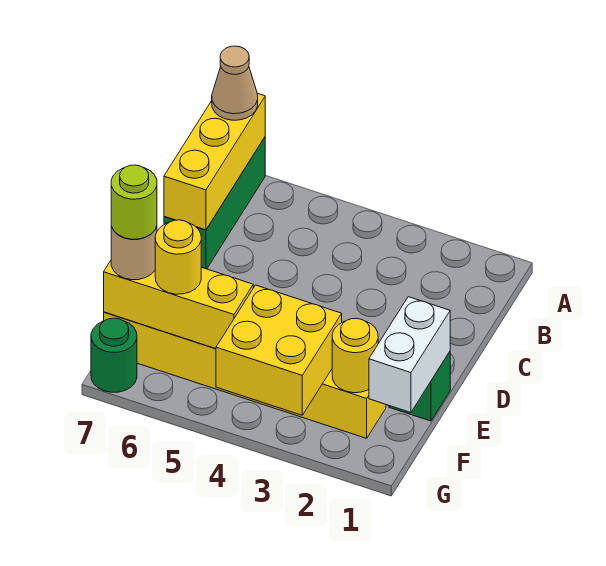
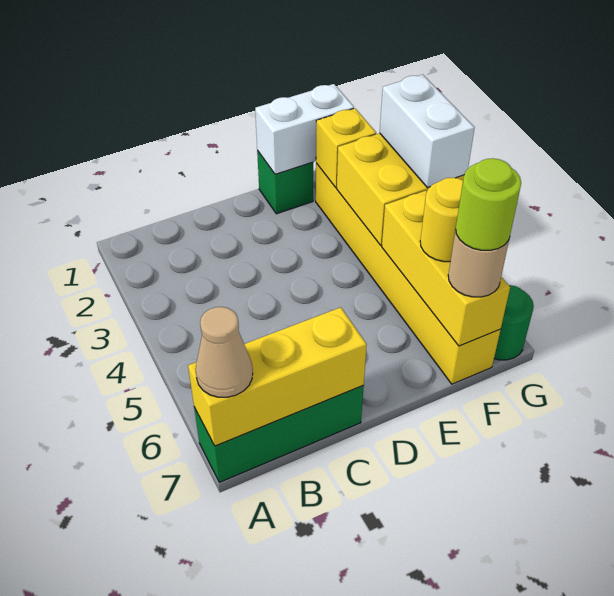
yellow 1x1 round brick [332,318,378,393] -> yellow 1x1 brick [316,108,376,188]
none -> white 1x2 brick [380,74,475,187]

